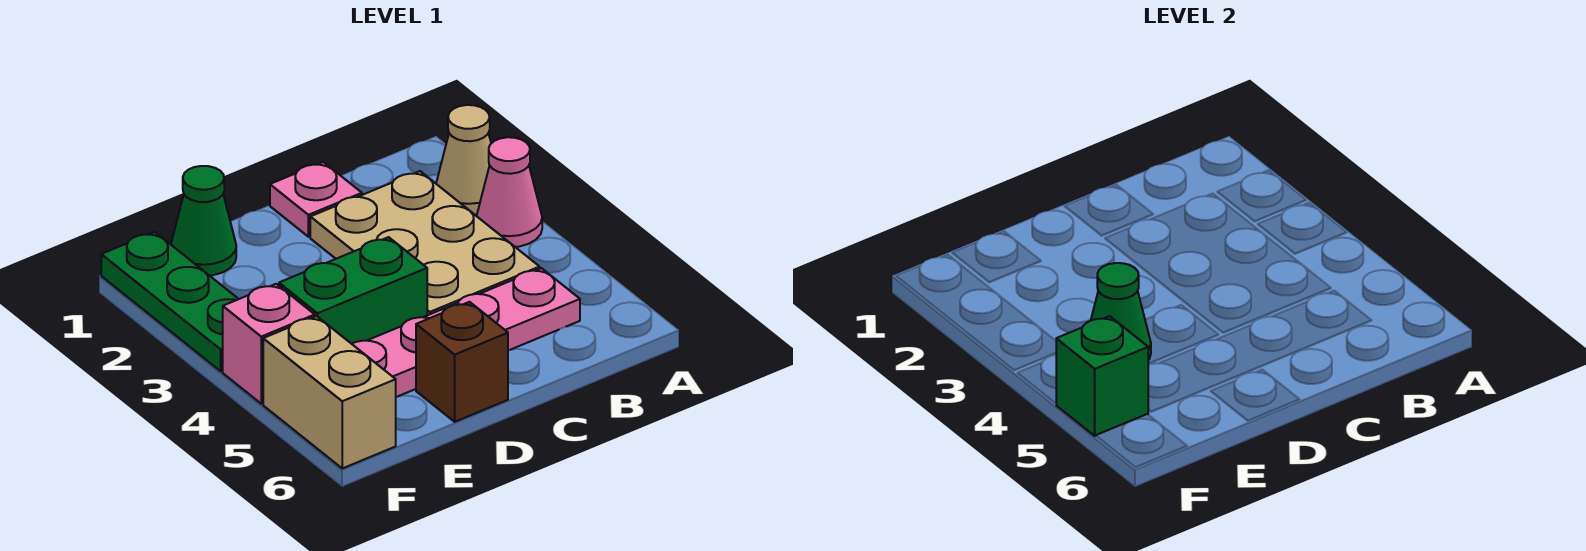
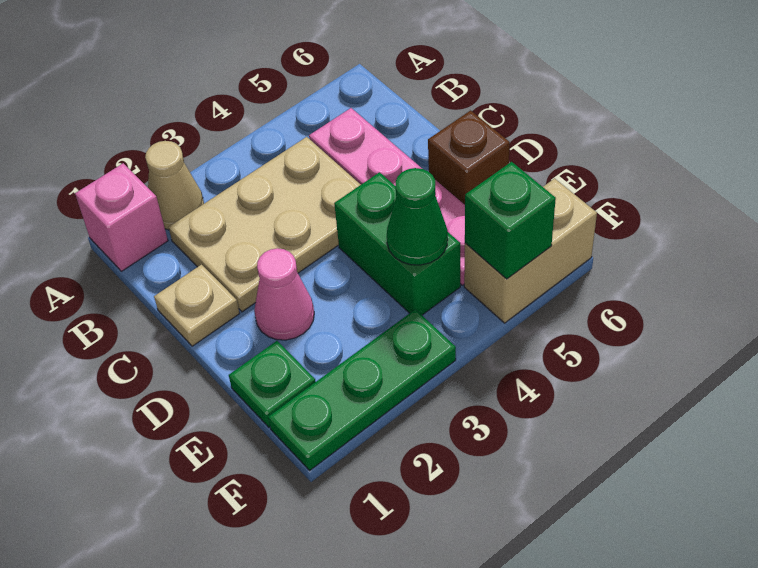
pink 1x1 cone [477,137,542,247] -> pink 1x1 cone moved to [254,248,314,340]
pink 1x1 plate [270,162,362,237] -> tan 1x1 plate [154,265,240,346]
green 1x1 cone [171,166,236,275] -> green 1x1 plate [229,341,316,427]
pink 1x1 brick [223,284,315,404] -> pink 1x1 brick moved to [75,163,168,271]

